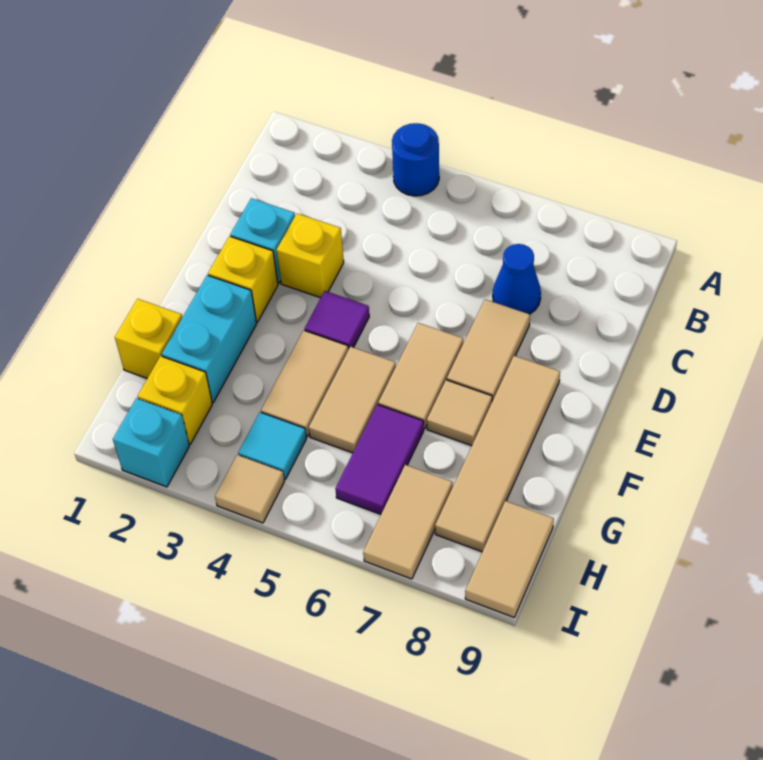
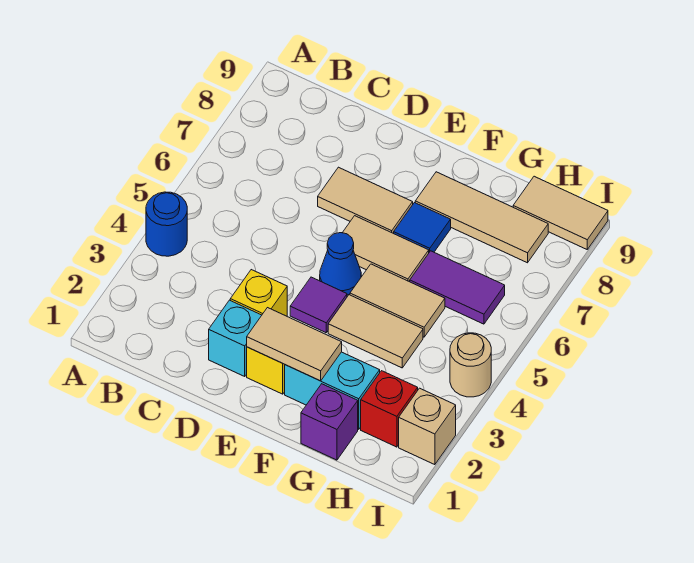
blue 1x1 cone [493,244,541,314] -> blue 1x1 cone moved to [320,233,361,295]
tan 1x4 tile [435,356,560,552] -> tan 1x3 tile [415,172,548,263]
tan 1x1 tile [427,380,492,446] -> blue 1x1 tile [394,203,451,252]
yellow 1x1 brick [115,299,182,379] -> purple 1x1 brick [301,384,358,460]
yellow 1x1 brick [138,356,212,444] -> red 1x1 brick [361,371,418,447]
cyan 1x1 tile [238,412,307,479] -> none
tan 1x2 tile [363,465,453,579] -> tan 1x2 tile moved to [247,308,342,381]
cyan 1x1 brick [113,398,189,487] -> tan 1x1 brick [399,388,456,465]
tan 1x1 tile [215,455,285,523] -> tan 1x1 round brick [450,333,491,397]

